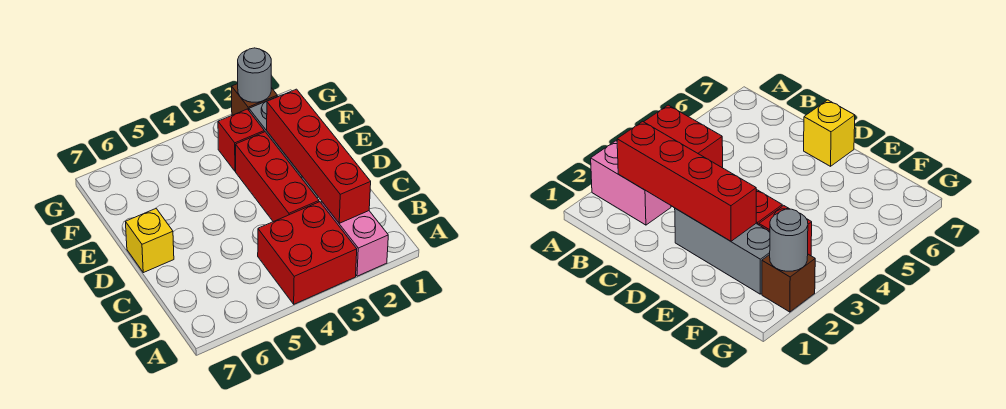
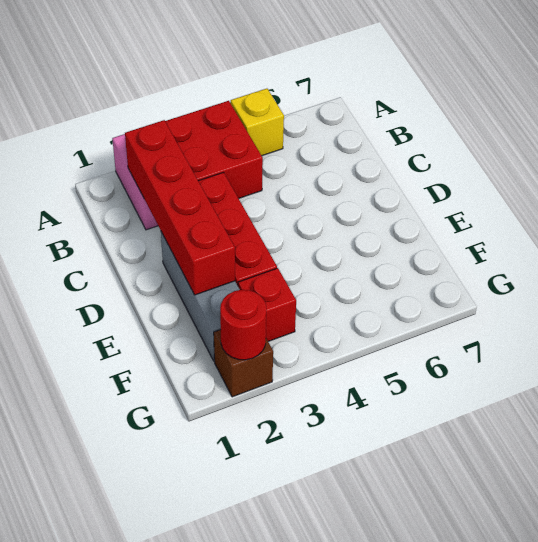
yellow 1x1 brick [126,209,174,273] -> yellow 1x1 brick moved to [231,89,284,156]
grey 1x1 round brick [238,48,271,102] -> red 1x1 round brick [220,290,266,360]

